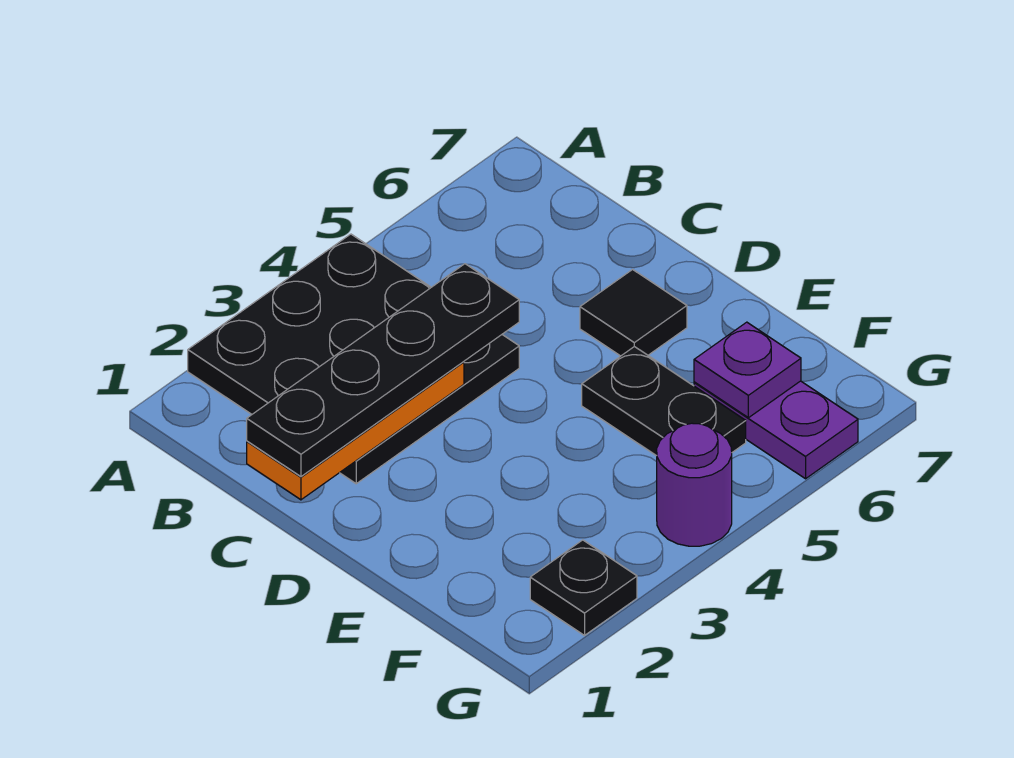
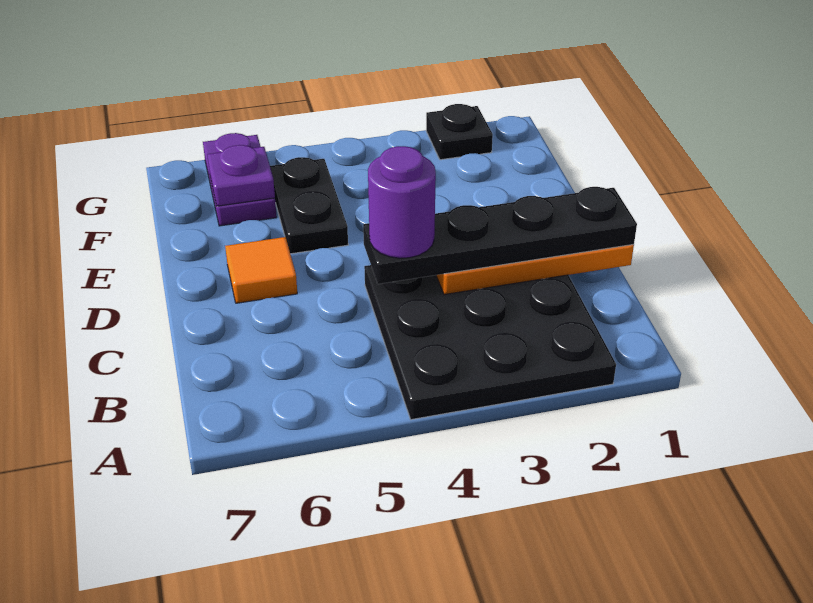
black 1x1 tile [580,270,687,356] -> orange 1x1 tile [225,237,297,303]
purple 1x1 round brick [657,423,732,546] -> purple 1x1 round brick moved to [368,146,436,258]

